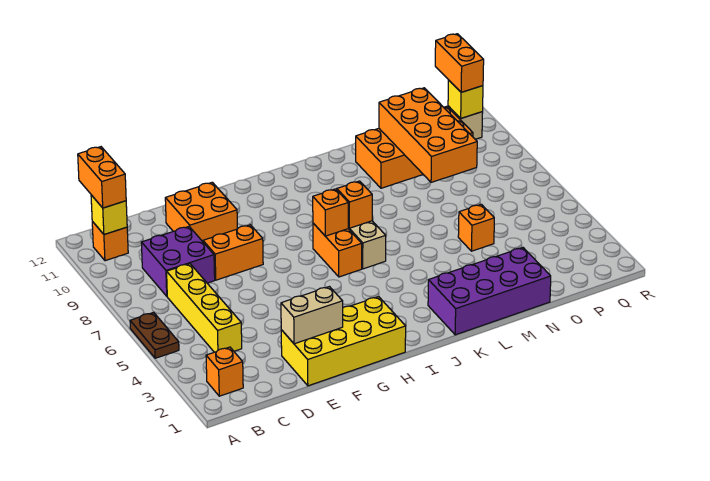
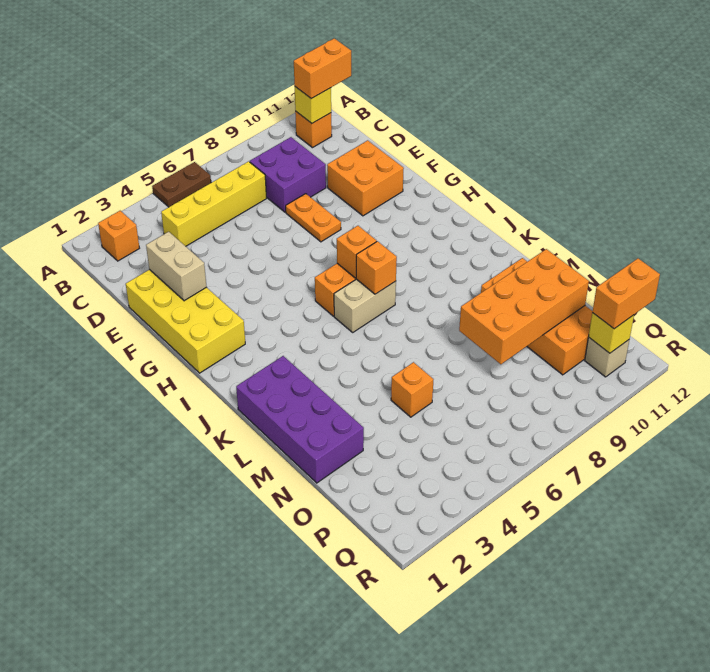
orange 1x2 brick [203,225,263,280] -> orange 1x2 plate [286,194,341,242]

